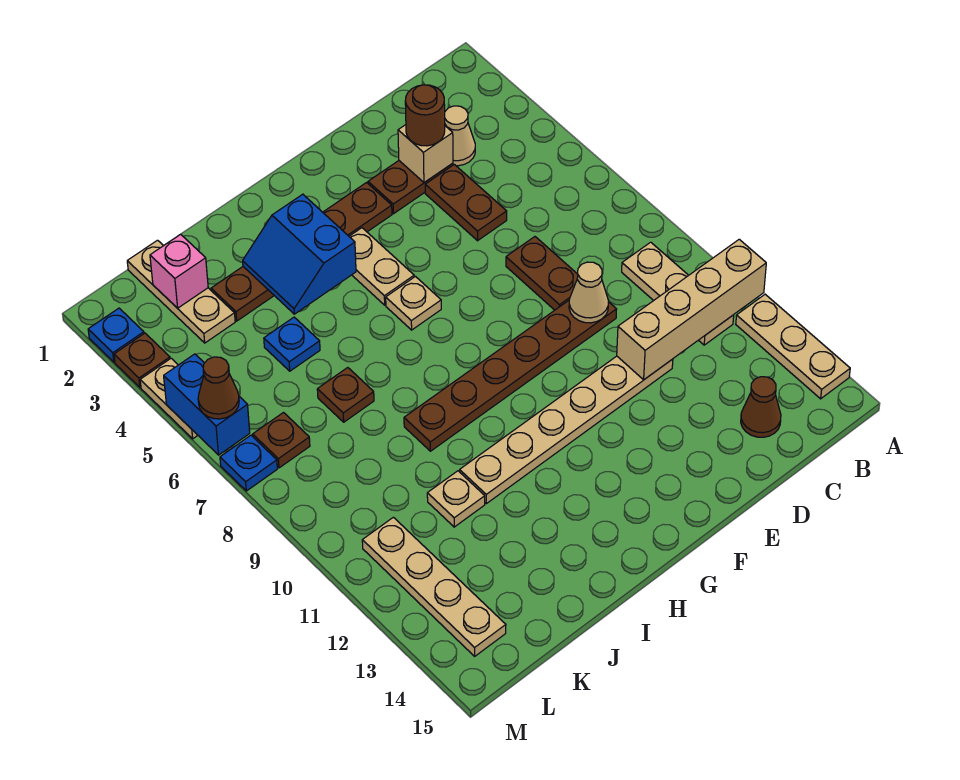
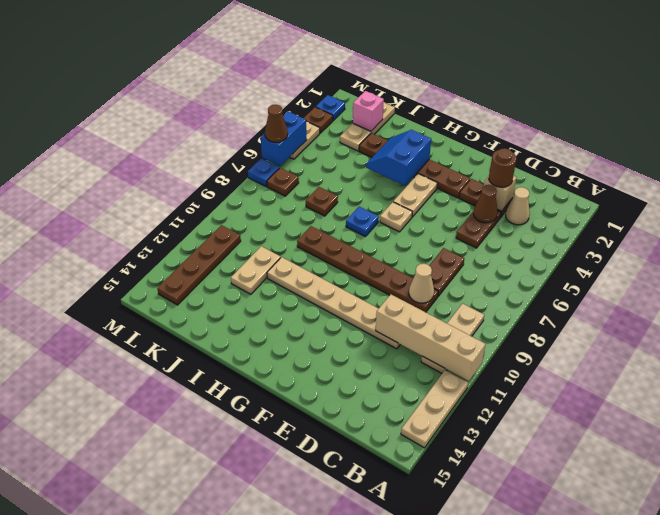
brown 1x1 cone [741,377,781,437] -> brown 1x1 cone moved to [474,185,497,223]
blue 1x1 plate [264,317,320,371] -> blue 1x1 plate moved to [346,207,379,237]
tan 1x1 plate [427,471,485,527] -> tan 1x2 plate [231,246,281,294]
tan 1x4 plate [362,517,506,656] -> brown 1x4 plate [157,225,241,305]

